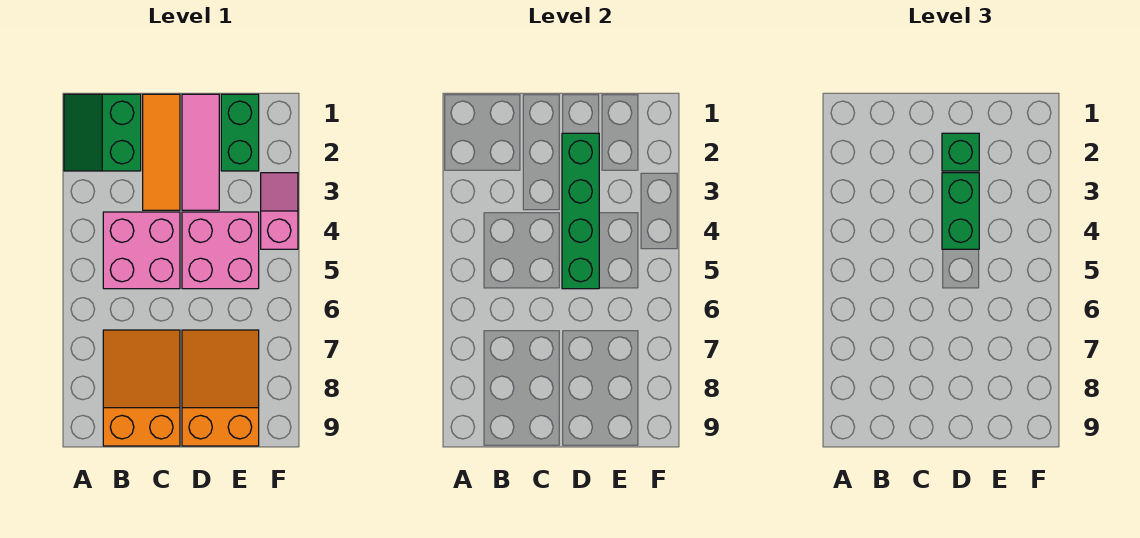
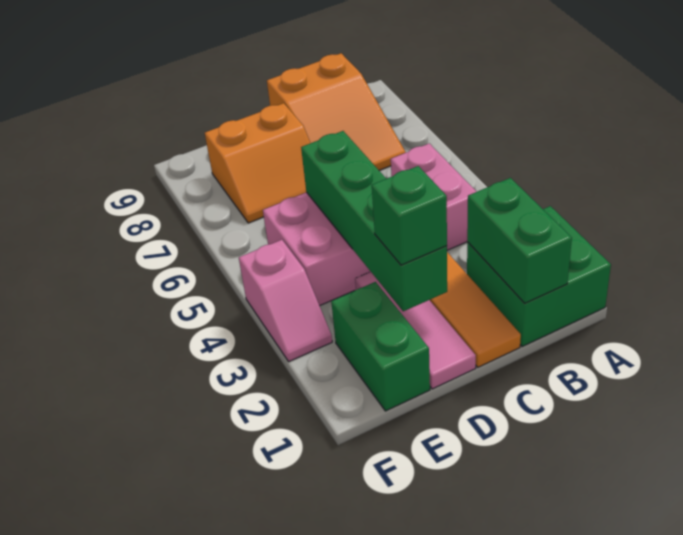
green 2x2 slope [64,94,141,171] -> green 2x2 brick [467,206,611,347]
pink 2x2 brick [103,212,180,289] -> pink 1x2 brick [391,143,476,250]
green 1x2 brick [942,173,979,249] -> green 1x2 brick moved to [467,178,572,303]
orange 2x3 slope [182,330,259,446] -> orange 2x2 slope [205,103,310,223]

